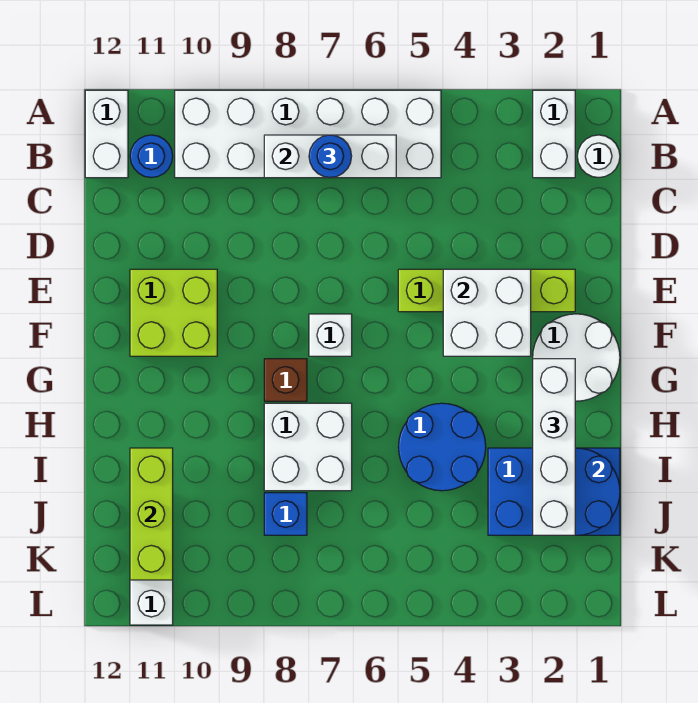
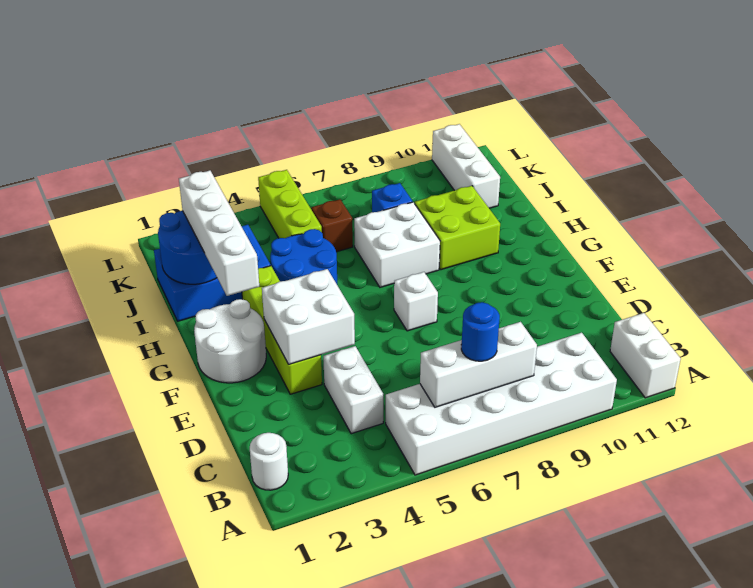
white 1x2 brick [533,90,575,178] -> white 1x2 brick moved to [323,346,383,434]
blue 1x1 round brick [130,135,173,178] -> none
lime 1x4 brick [398,269,575,312] -> lime 1x4 brick turned to [242,266,322,394]
lime 2x2 brick [130,269,217,356] -> lime 2x2 brick moved to [415,186,500,270]
brown 1x1 brick [264,359,307,401] -> brown 1x1 brick moved to [312,199,353,252]
lime 1x3 brick [130,448,173,580] -> lime 1x3 brick moved to [258,170,322,238]

